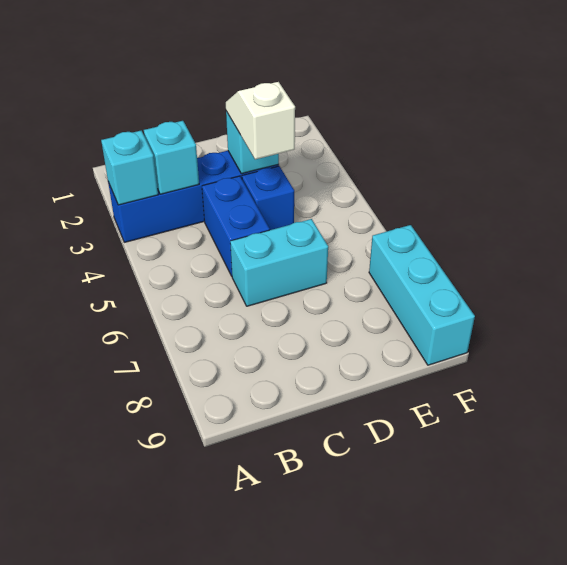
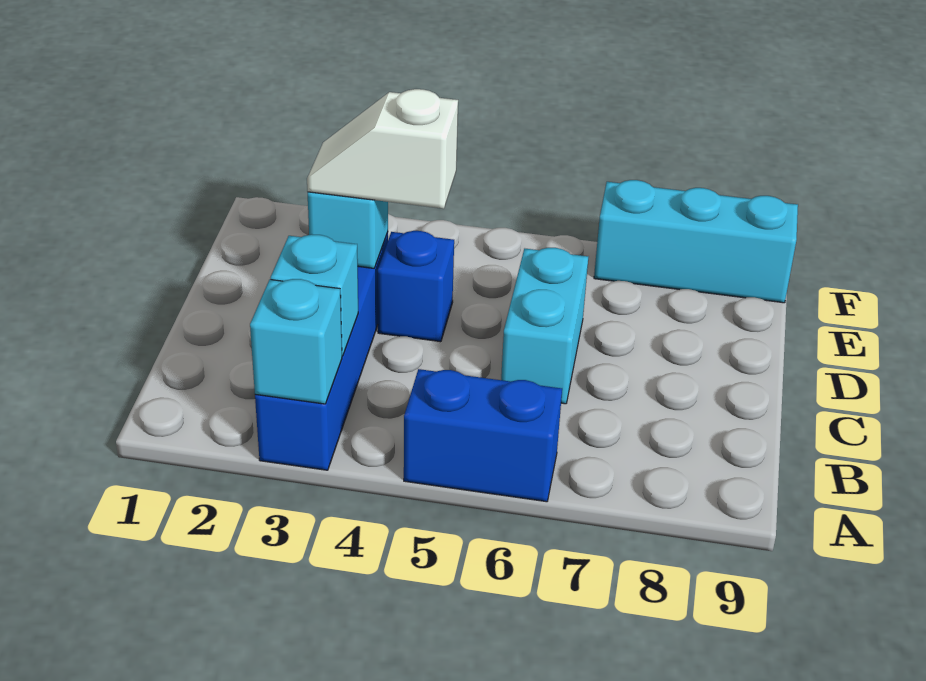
blue 1x2 brick [202,176,270,276] -> blue 1x2 brick moved to [404,369,562,502]

